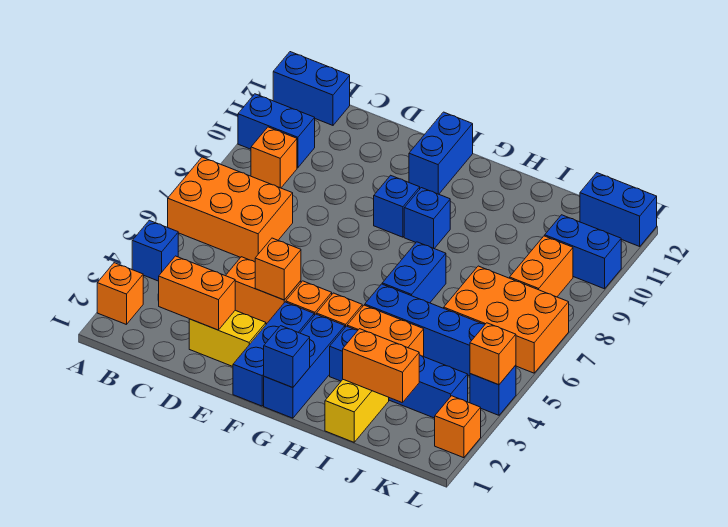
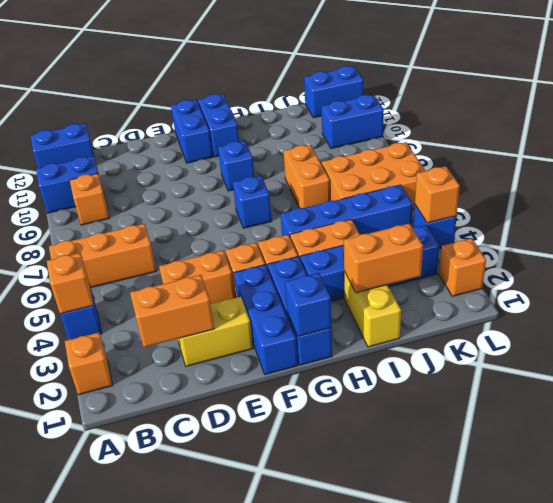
orange 2x3 brick [168,157,293,262] -> orange 1x3 brick [49,224,156,287]
orange 1x1 brick [255,238,301,300] -> orange 1x1 brick moved to [47,253,94,314]
blue 1x1 brick [374,175,420,237] -> blue 1x1 brick moved to [233,176,272,228]
blue 1x2 brick [382,242,446,303] -> blue 1x2 brick moved to [198,94,239,157]
orange 1x2 brick [510,236,573,297] -> orange 1x2 brick moved to [283,145,330,208]

